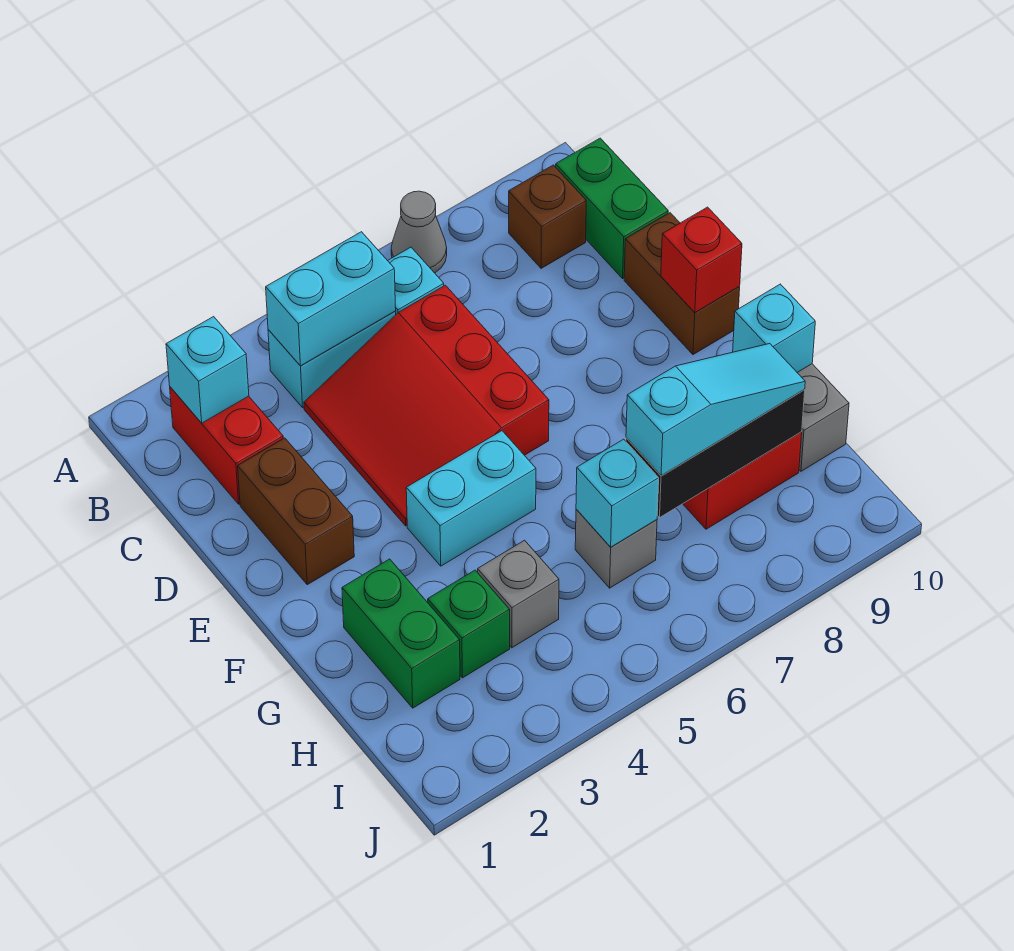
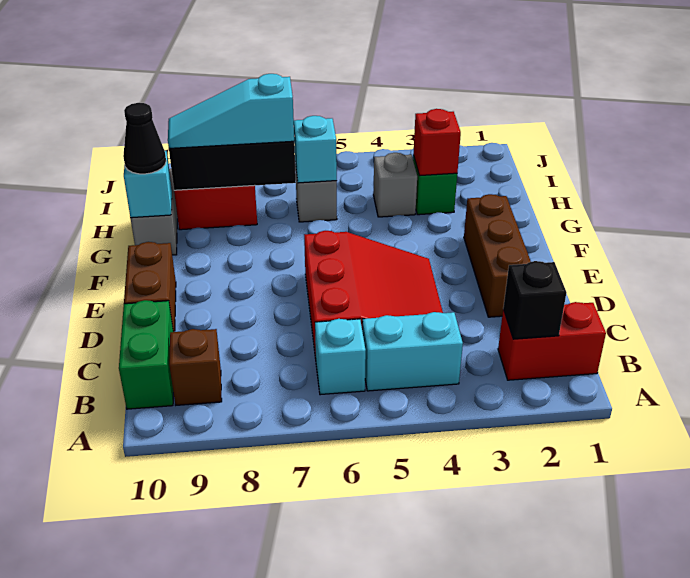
grey 1x1 cone [391,191,447,273] -> none
red 1x2 brick [170,387,283,504] -> red 1x2 brick turned to [498,302,606,380]
cyan 1x1 brick [166,317,249,423] -> black 1x1 brick [503,261,566,339]
cyan 1x2 brick [266,232,396,366] -> none
brown 1x2 brick [238,438,354,585] -> brown 1x3 brick [464,194,531,317]
red 1x1 brick [661,207,742,313] -> red 1x1 brick moved to [413,109,461,176]
cyan 1x2 brick [406,431,536,566] -> none
green 1x2 brick [342,559,460,708] -> none
none -> black 1x1 cone [123,103,166,174]

